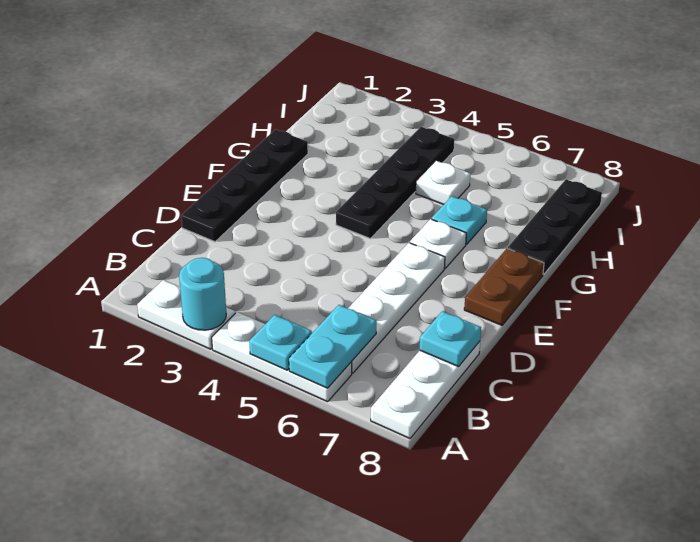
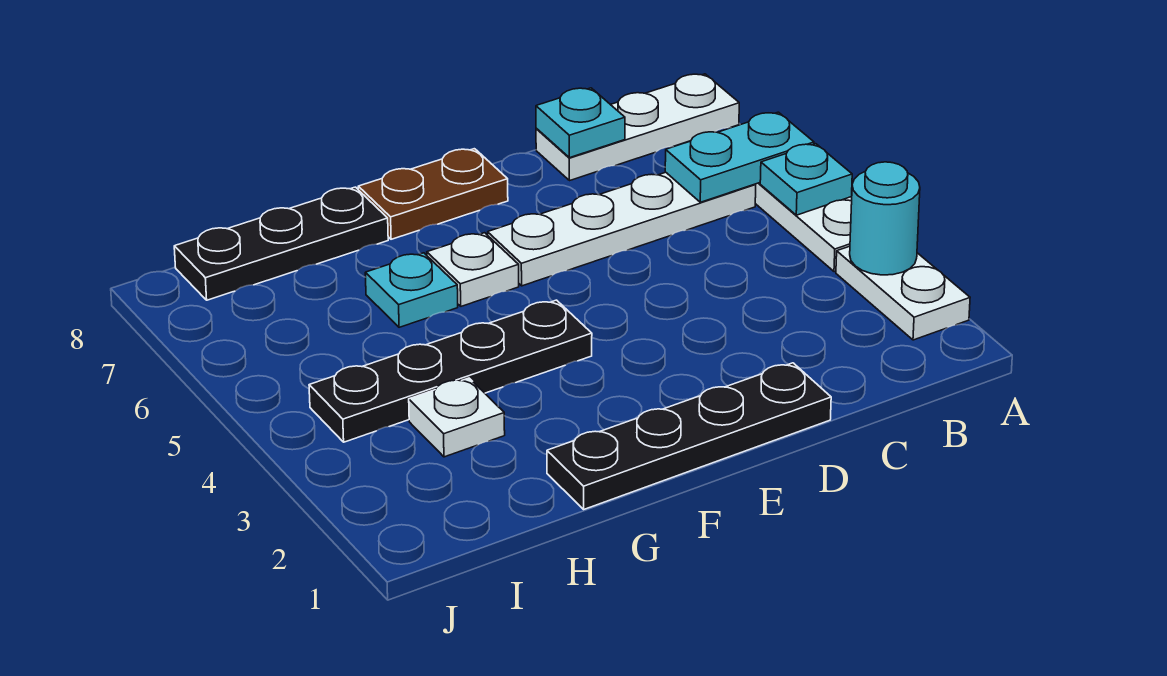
white 1x1 plate [416,161,470,204] -> white 1x1 plate moved to [409,378,505,457]

